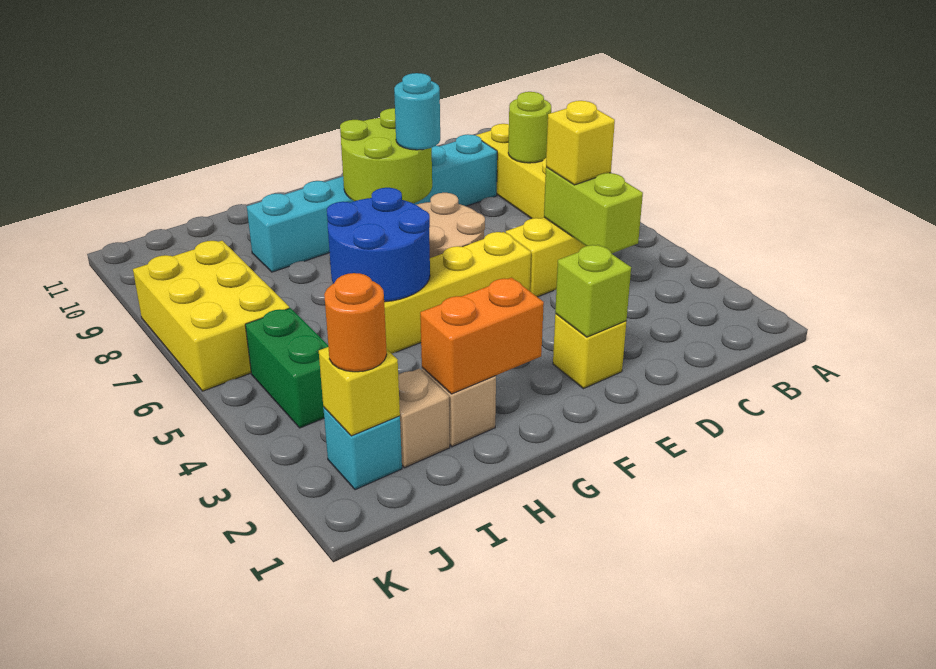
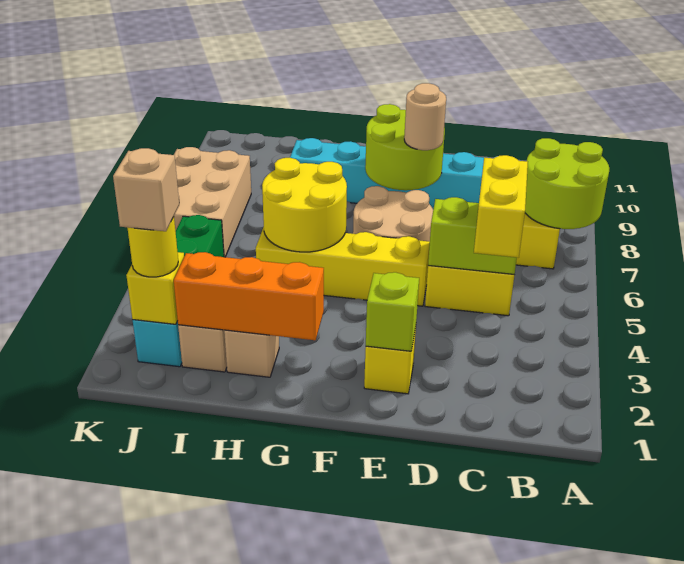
lime 1x1 round brick [508,92,551,163] -> lime 2x2 round brick [525,138,609,229]
lime 1x2 brick [544,167,643,254] -> lime 1x2 brick turned to [428,197,517,275]
yellow 1x1 brick [546,101,615,185] -> yellow 1x2 brick [474,155,528,258]
cyan 1x1 round brick [394,73,440,150] -> tan 1x1 round brick [404,83,446,150]
orange 1x2 brick [420,278,544,394] -> orange 1x3 brick [174,252,324,340]
blue 2x2 round brick [327,188,430,302] -> yellow 2x2 round brick [262,158,347,252]
orange 1x1 round brick [324,273,387,372] -> yellow 1x1 round brick [127,217,178,277]
none -> tan 1x1 brick [113,148,179,231]
yellow 2x3 brick [133,241,289,391] -> tan 2x3 brick [174,147,251,257]

